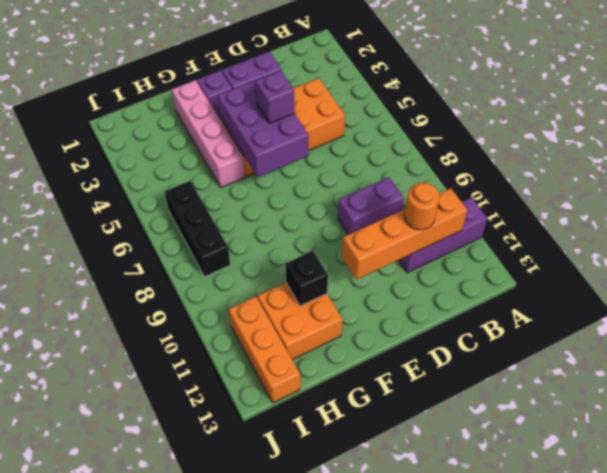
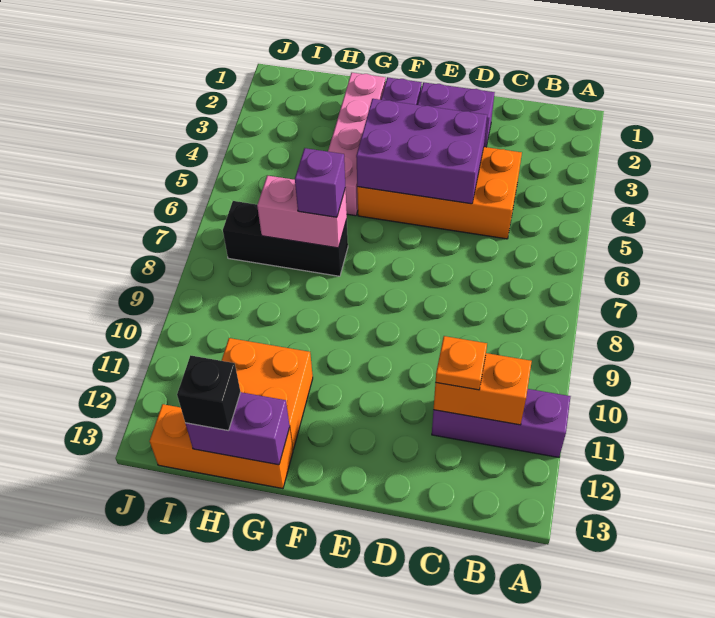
orange 1x4 brick [342,188,467,280] -> orange 1x2 brick [434,353,532,425]
purple 1x2 brick [338,177,404,235] -> purple 1x2 brick moved to [185,392,290,465]
orange 1x1 round brick [404,183,439,230] -> orange 1x1 plate [436,336,487,390]
purple 2x3 brick [218,75,309,177] -> purple 2x3 brick turned to [356,99,487,204]
purple 1x1 brick [255,71,295,124] -> purple 1x1 brick moved to [295,148,345,217]
none -> pink 1x2 brick [257,176,347,248]
black 1x1 brick [285,251,328,306] -> black 1x1 brick moved to [177,355,240,431]
black 1x3 brick [165,181,230,277] -> black 1x3 brick turned to [223,201,348,276]
orange 1x3 brick [229,297,300,403] -> orange 1x3 brick turned to [150,404,293,489]

